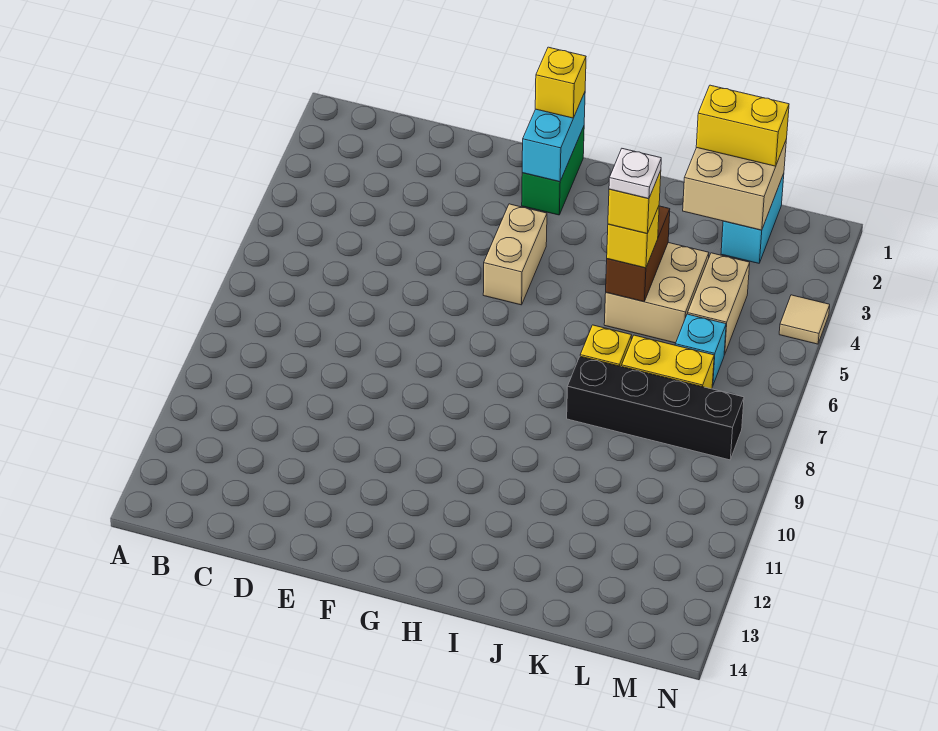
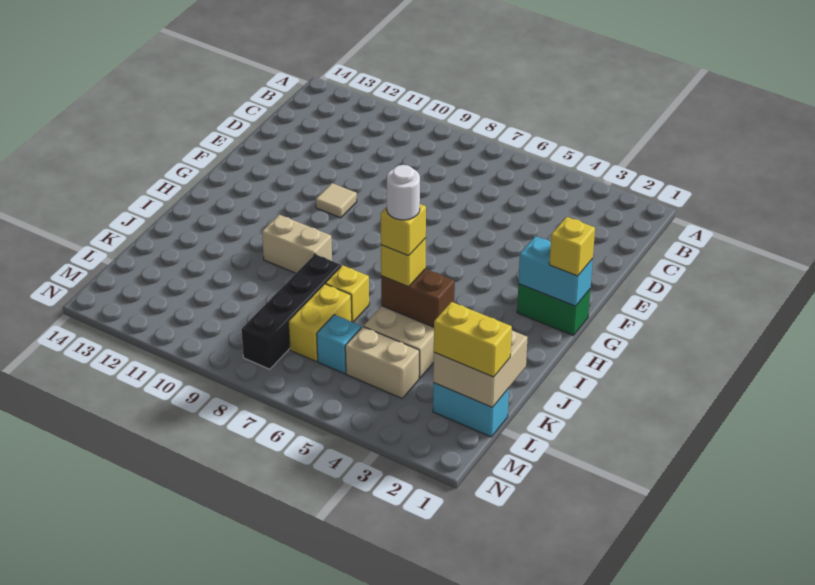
tan 1x2 brick [483,204,547,305] -> tan 1x2 brick moved to [262,215,332,273]
white 1x1 plate [609,149,661,199] -> white 1x1 round brick [387,165,420,220]
yellow 1x2 brick [696,85,789,166] -> yellow 1x2 brick turned to [434,302,512,377]
tan 1x1 tile [779,295,830,344] -> tan 1x1 tile moved to [316,183,357,218]

